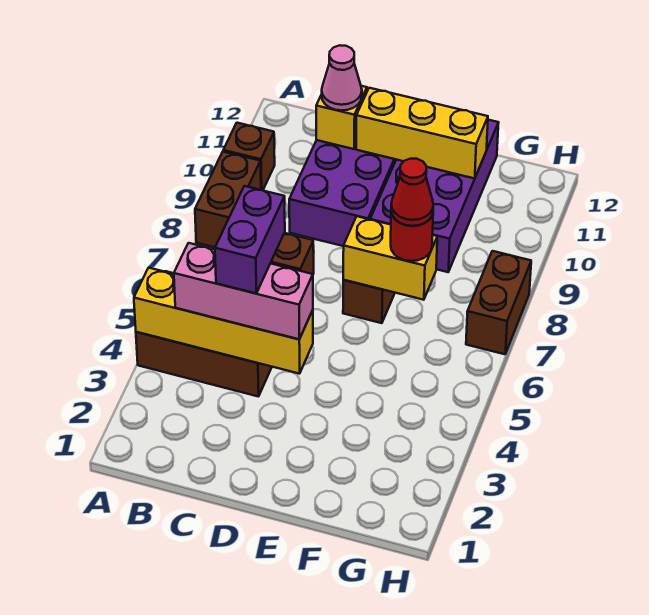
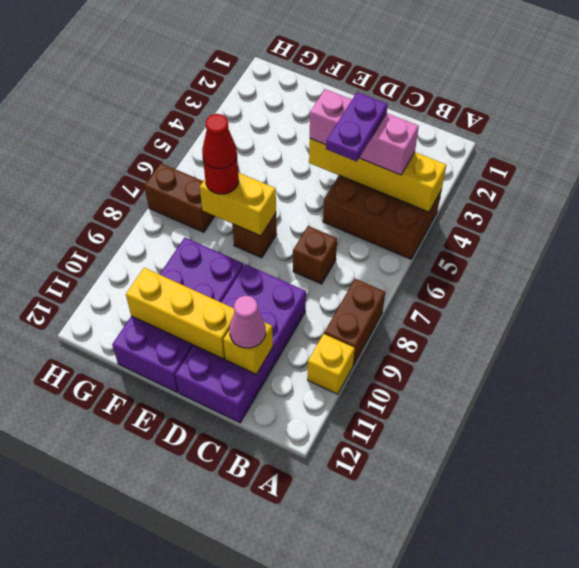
brown 1x1 brick [223,123,275,190] -> yellow 1x1 brick [307,334,355,394]
purple 1x2 brick [215,186,285,293] -> purple 1x2 plate [326,92,388,162]
brown 1x2 brick [466,251,531,354] -> brown 1x2 brick turned to [144,163,215,232]

